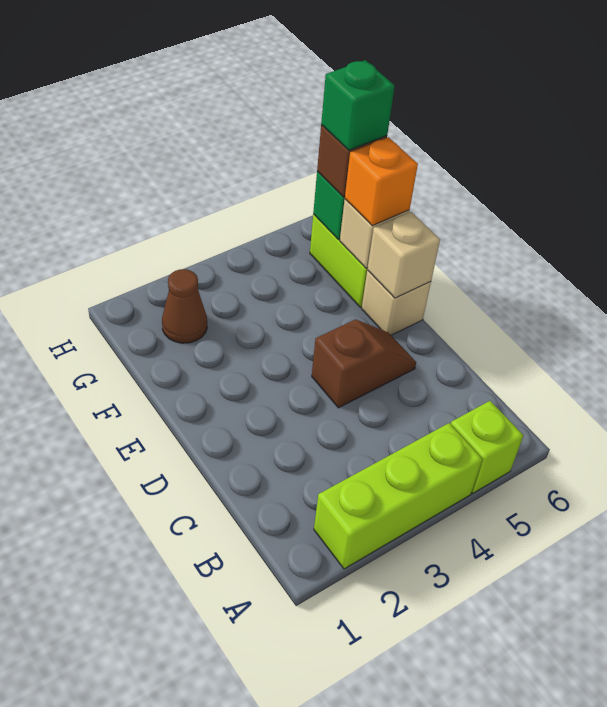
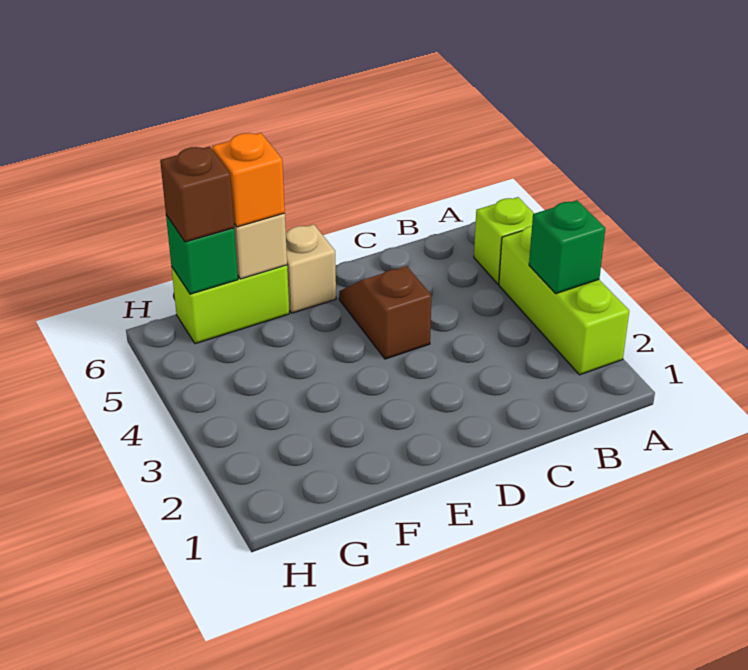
tan 1x1 brick [367,212,440,298] -> none
brown 1x1 cone [162,269,207,343] -> none
green 1x1 brick [321,60,395,150] -> green 1x1 brick moved to [529,201,605,294]

